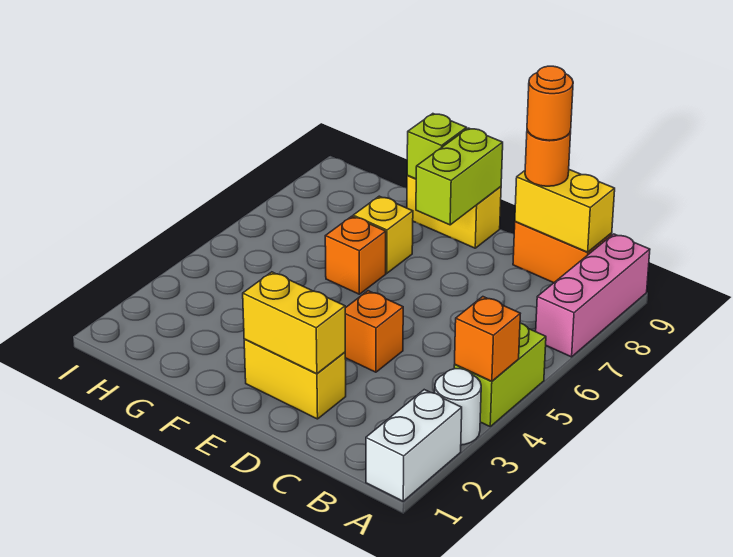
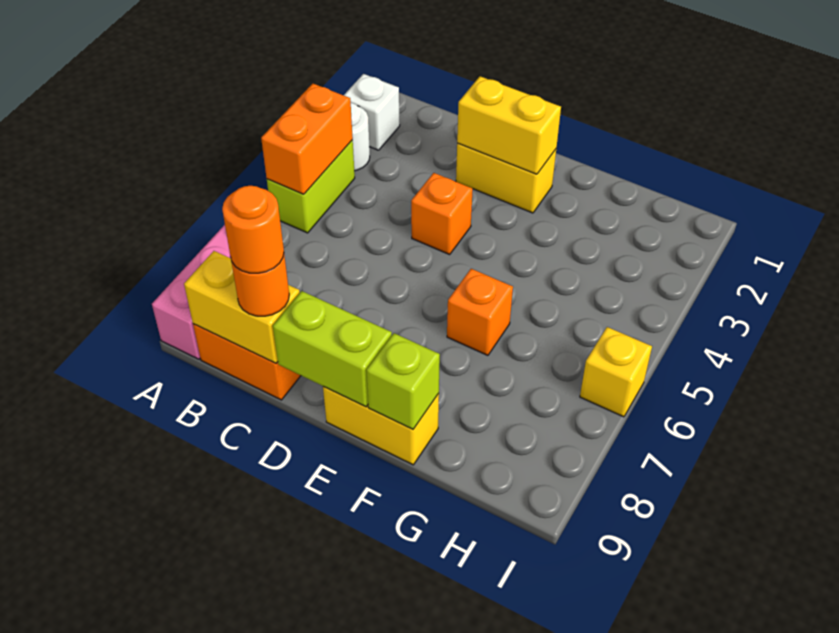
white 1x2 brick [366,390,462,501] -> white 1x1 brick [344,74,400,150]
orange 1x1 brick [455,297,520,381] -> orange 1x2 brick [261,84,353,194]
lime 1x2 brick [416,128,503,225] -> lime 1x2 brick turned to [273,291,392,407]
yellow 1x1 brick [353,196,413,273] -> yellow 1x1 brick moved to [580,327,652,417]

